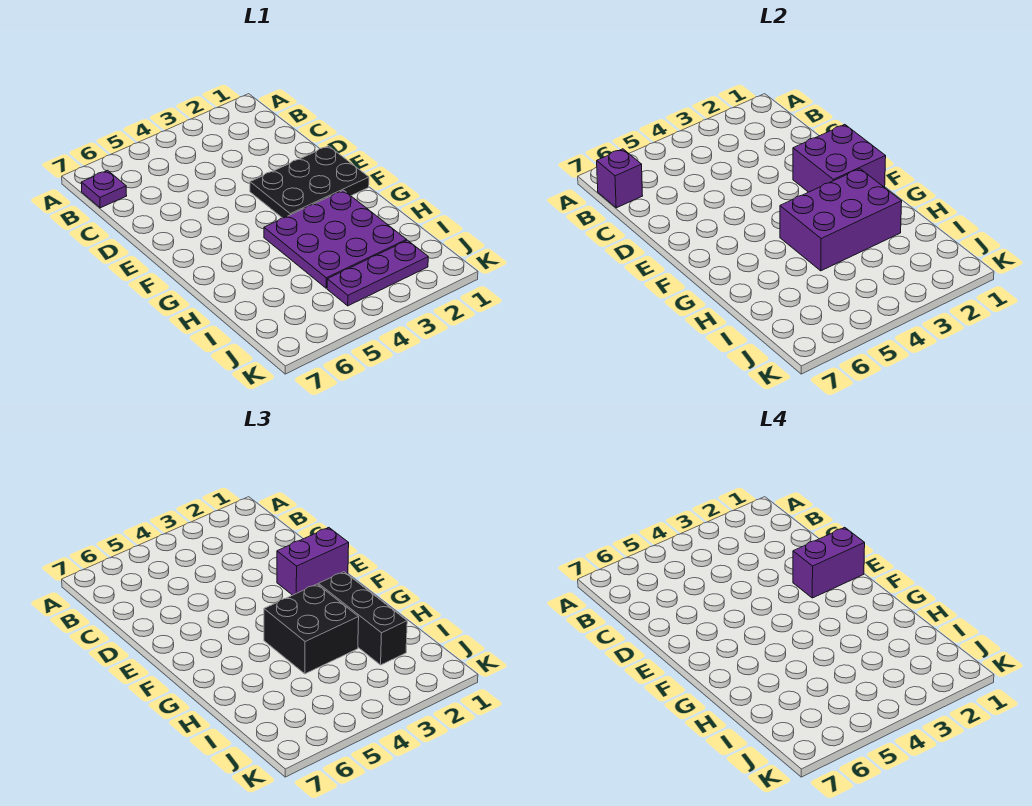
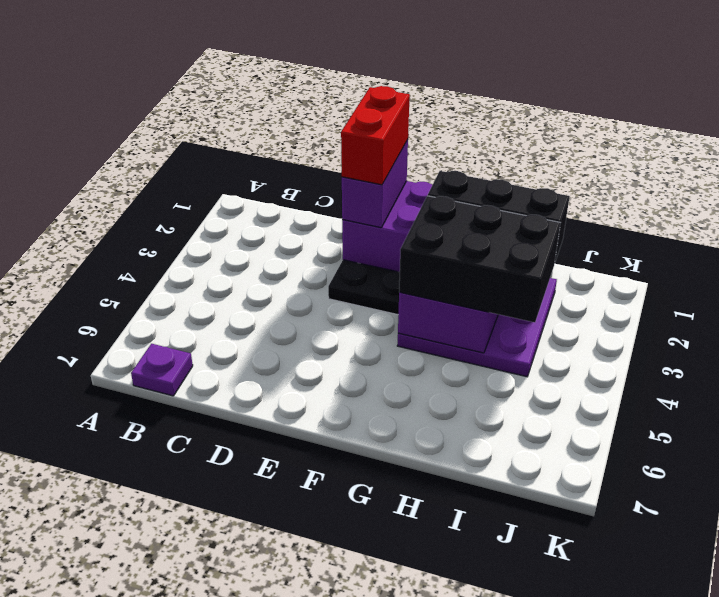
purple 1x1 brick [597,149,643,208] -> none
purple 1x2 brick [793,528,865,598] -> red 1x2 brick [341,86,410,185]
black 2x2 brick [264,584,359,674] -> black 2x3 brick [399,196,560,322]
purple 1x3 plate [327,240,428,306] -> none

